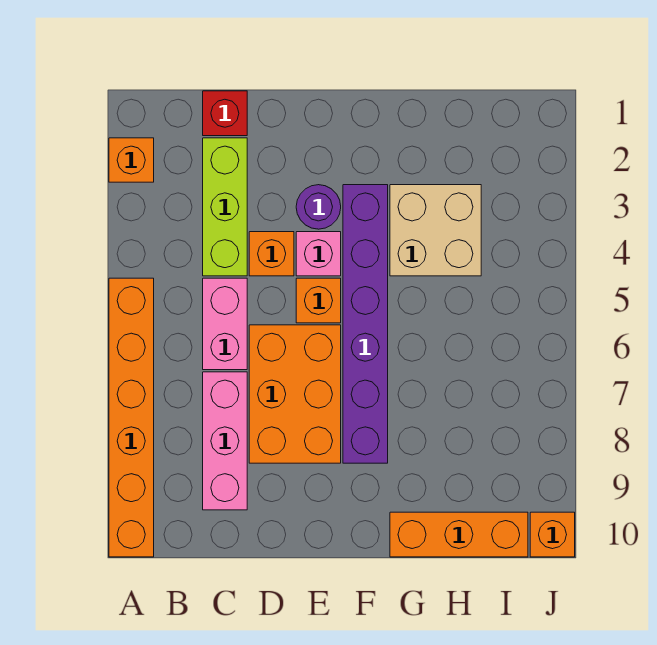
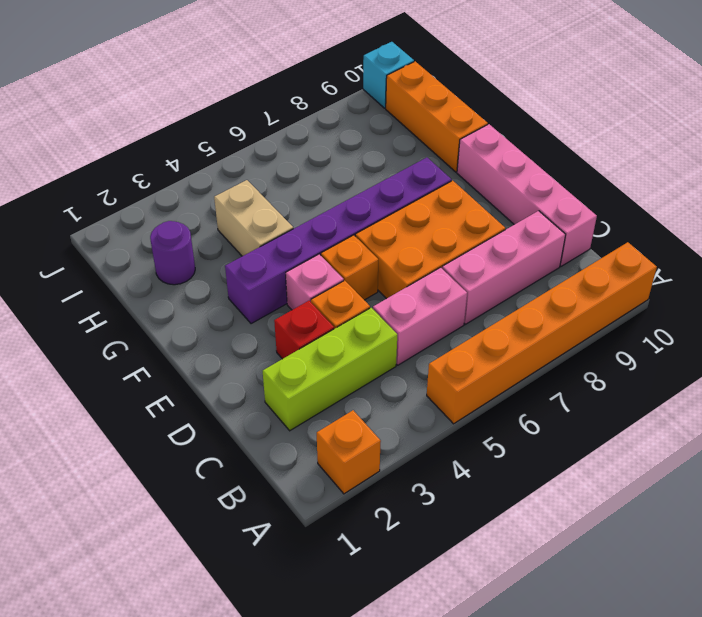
red 1x1 brick [203,91,247,136] -> red 1x1 brick moved to [274,301,334,359]
none -> pink 1x4 brick [457,124,597,266]
purple 1x1 round brick [296,185,341,229] -> purple 1x1 round brick moved to [150,221,195,285]
tan 2x2 brick [390,185,481,276] -> tan 1x2 brick [214,180,293,256]
orange 1x1 brick [530,512,575,557] -> cyan 1x1 brick [363,42,414,108]

